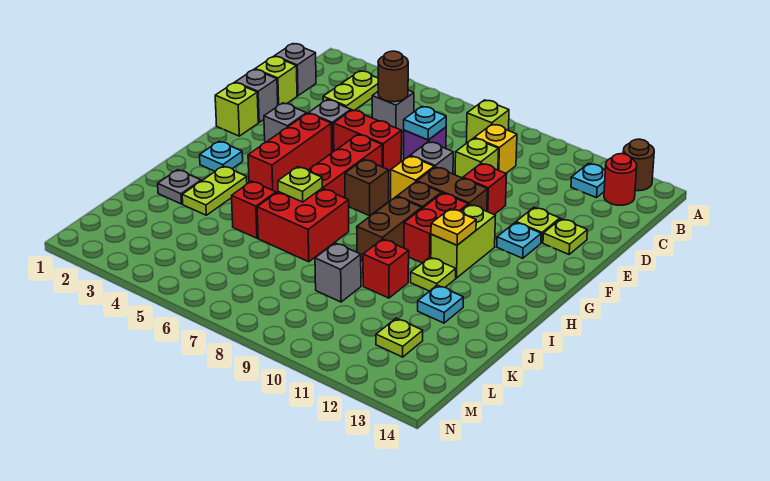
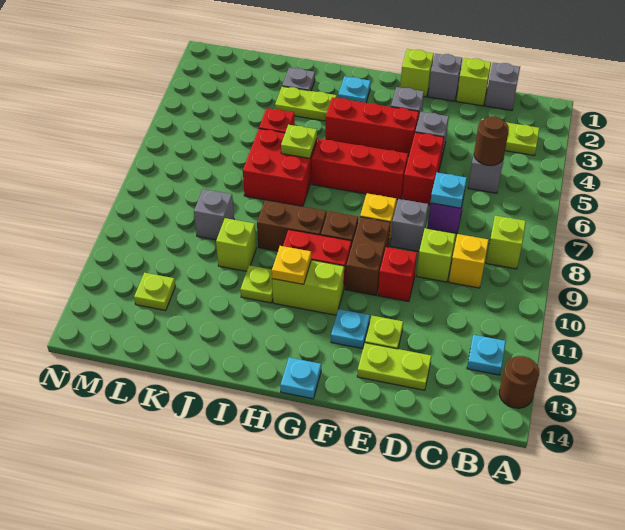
red 1x1 round brick [604,154,637,205] -> none
lime 1x1 plate [543,219,587,254] -> lime 1x2 plate [357,343,431,390]
brown 1x1 brick [345,160,389,216] -> none
red 1x1 brick [363,239,409,298] -> lime 1x1 brick [216,218,256,271]
cyan 1x1 plate [418,285,463,323] -> cyan 1x1 plate moved to [281,358,321,399]

